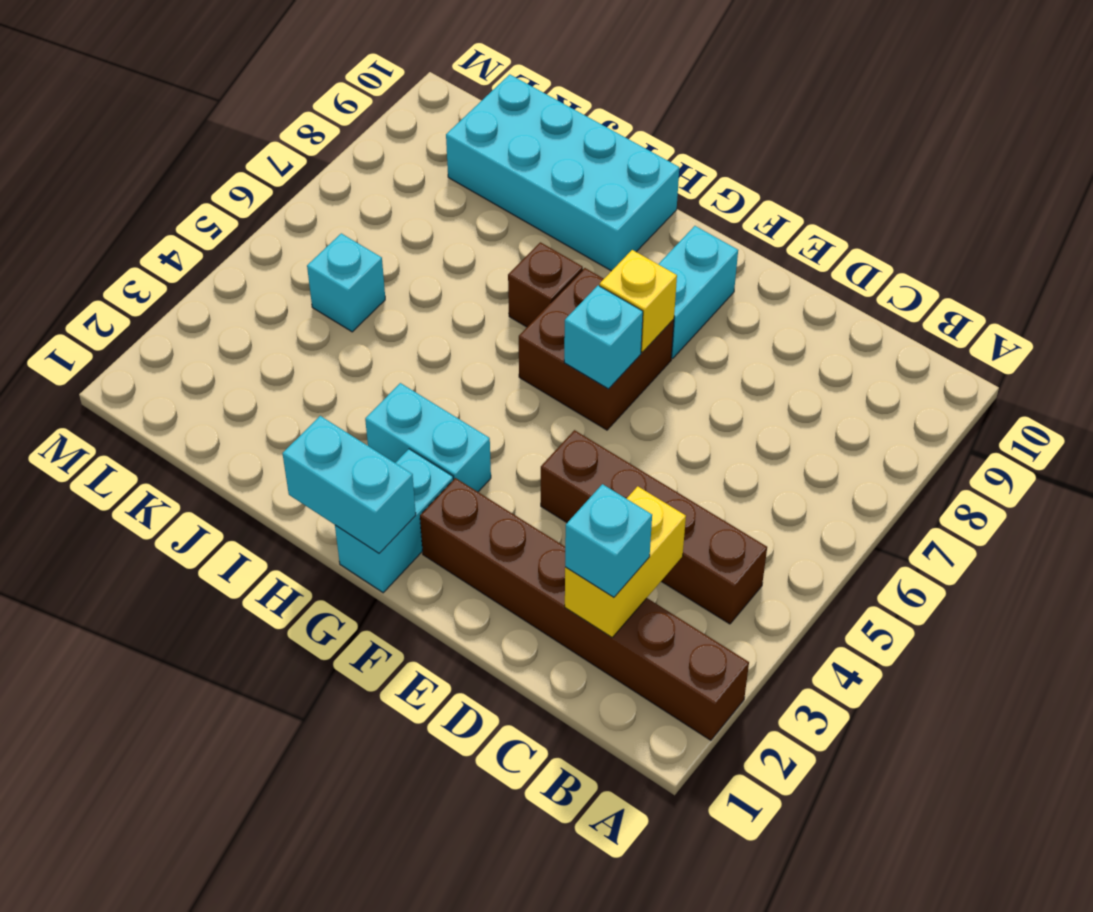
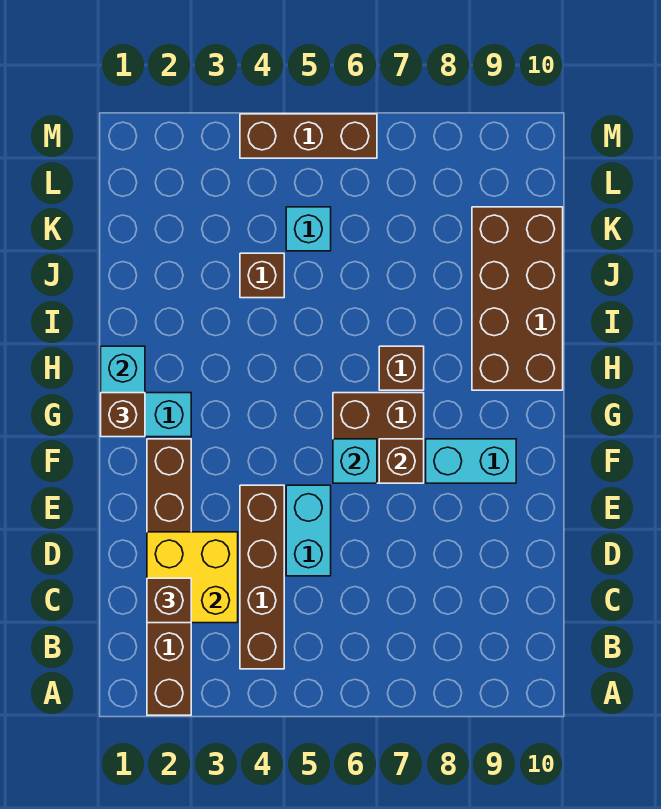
yellow 1x2 brick [565,486,686,637] -> yellow 2x2 brick [147,532,238,623]
cyan 1x1 brick [565,484,652,597] -> brown 1x1 brick [147,578,191,623]
yellow 1x1 brick [600,250,677,352] -> brown 1x1 brick [379,439,424,483]
none -> brown 1x1 brick [101,393,145,437]
cyan 1x2 brick [365,383,491,492] -> cyan 1x2 brick moved to [286,485,331,576]
cyan 2x4 brick [446,74,679,271] -> brown 2x4 brick [472,207,563,390]
none -> brown 1x1 brick [240,253,284,298]
none -> brown 1x3 brick [240,114,377,158]

